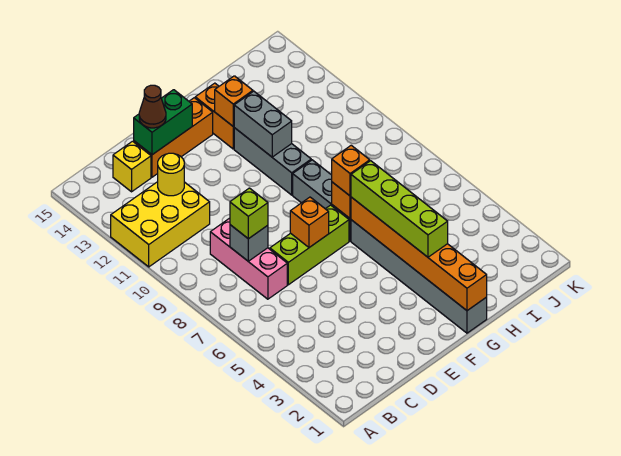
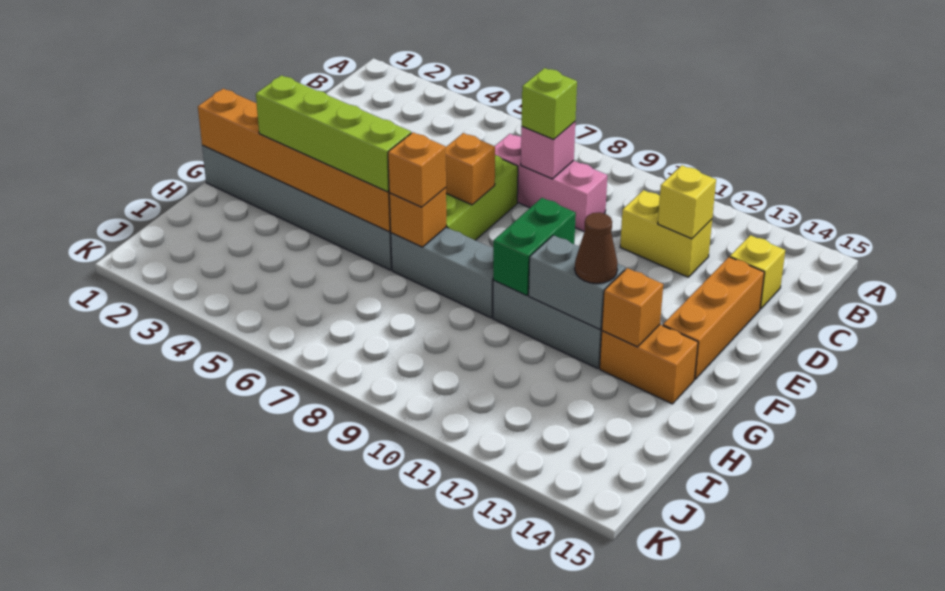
yellow 2x3 brick [111,182,210,267] -> yellow 1x2 brick [620,190,712,277]
grey 1x1 brick [230,225,268,261] -> pink 1x1 brick [521,122,575,179]
yellow 1x1 round brick [158,153,184,196] -> yellow 1x1 brick [658,165,716,239]
green 1x2 brick [134,90,192,155] -> green 1x2 brick moved to [493,198,576,296]
brown 1x1 cone [139,85,166,128] -> brown 1x1 cone moved to [575,212,618,284]

